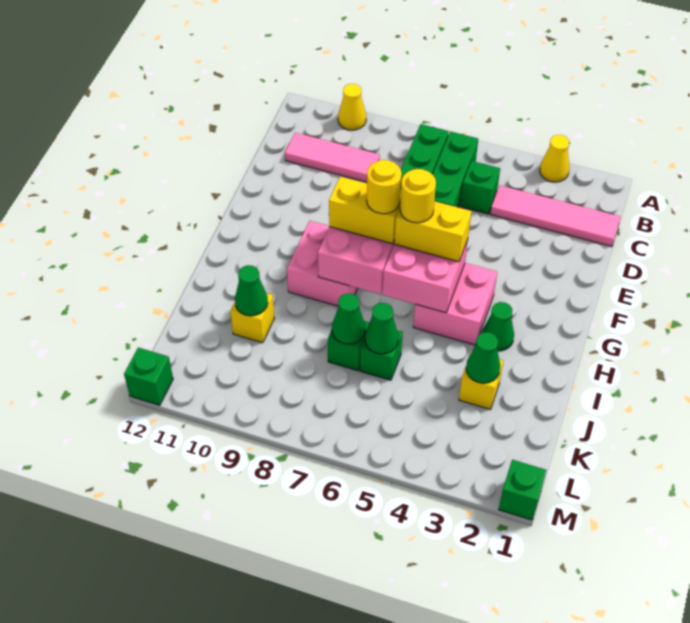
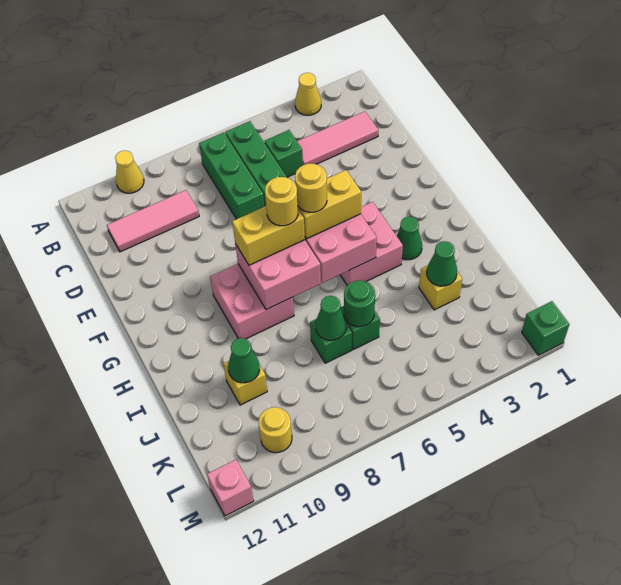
pink 1x4 tile [490,186,620,247] -> pink 1x3 tile [297,111,378,165]
green 1x1 cone [365,303,399,354] -> green 1x1 round brick [344,280,375,327]
none -> yellow 1x1 round brick [259,407,292,453]
green 1x1 brick [124,347,173,405] -> pink 1x1 brick [207,460,254,516]

